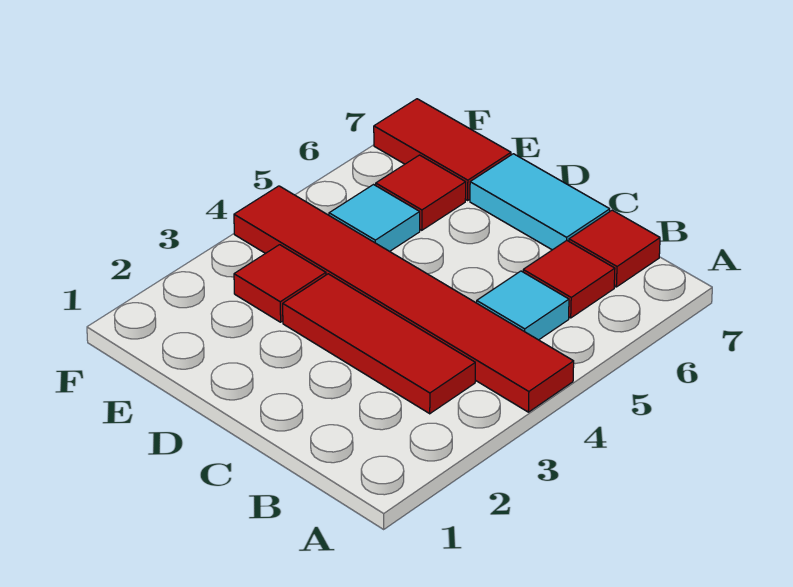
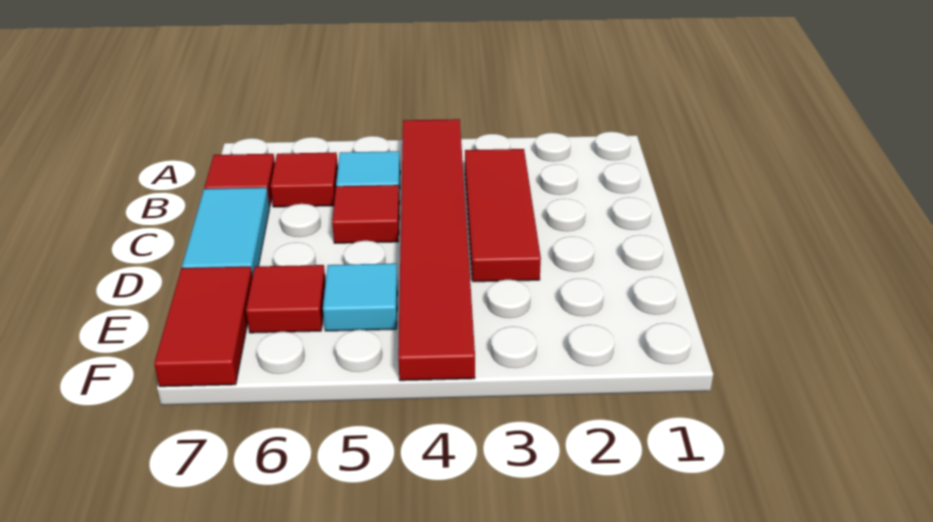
red 1x1 tile [234,245,326,322] -> red 1x1 tile moved to [332,185,399,243]

